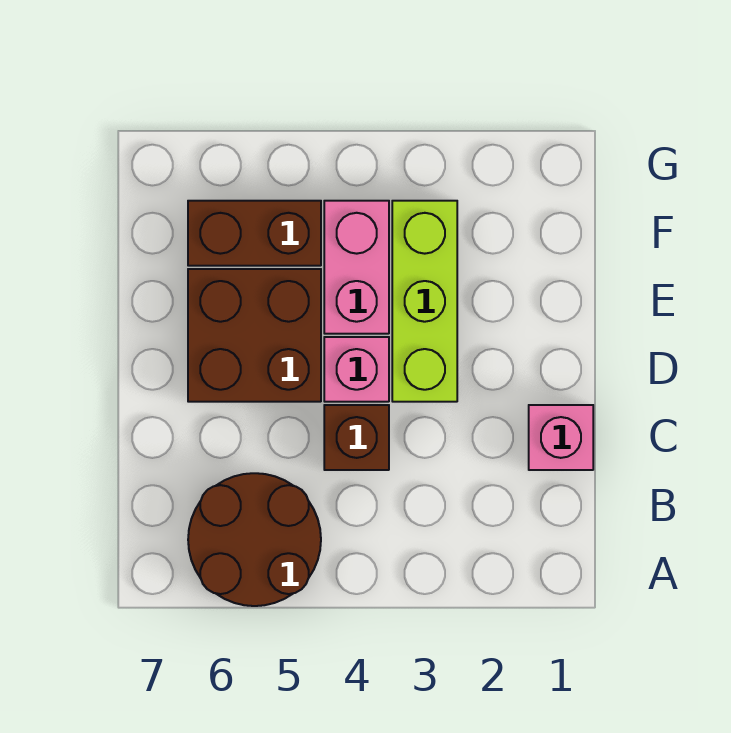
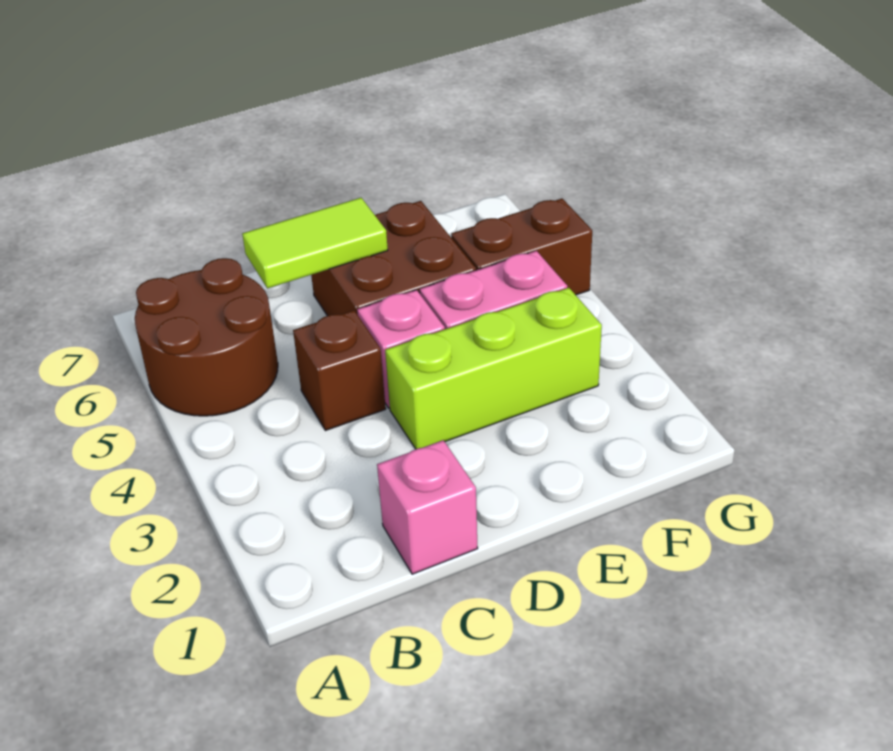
none -> lime 1x2 tile [242,198,388,289]
brown 1x2 brick [188,201,321,266] -> brown 1x2 brick turned to [451,199,592,295]

